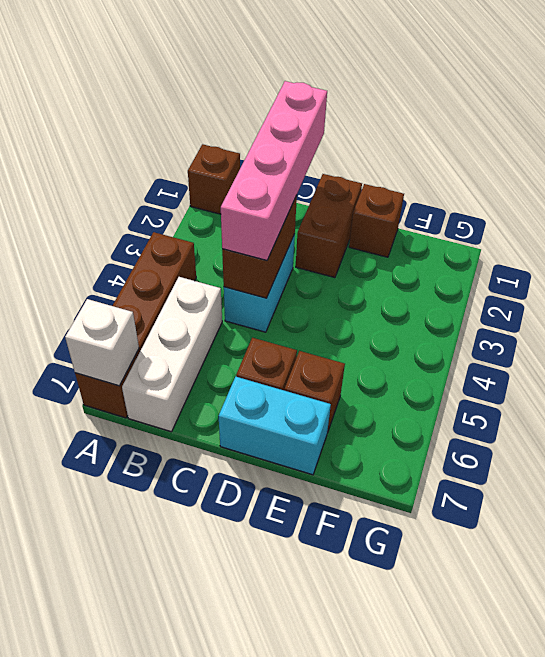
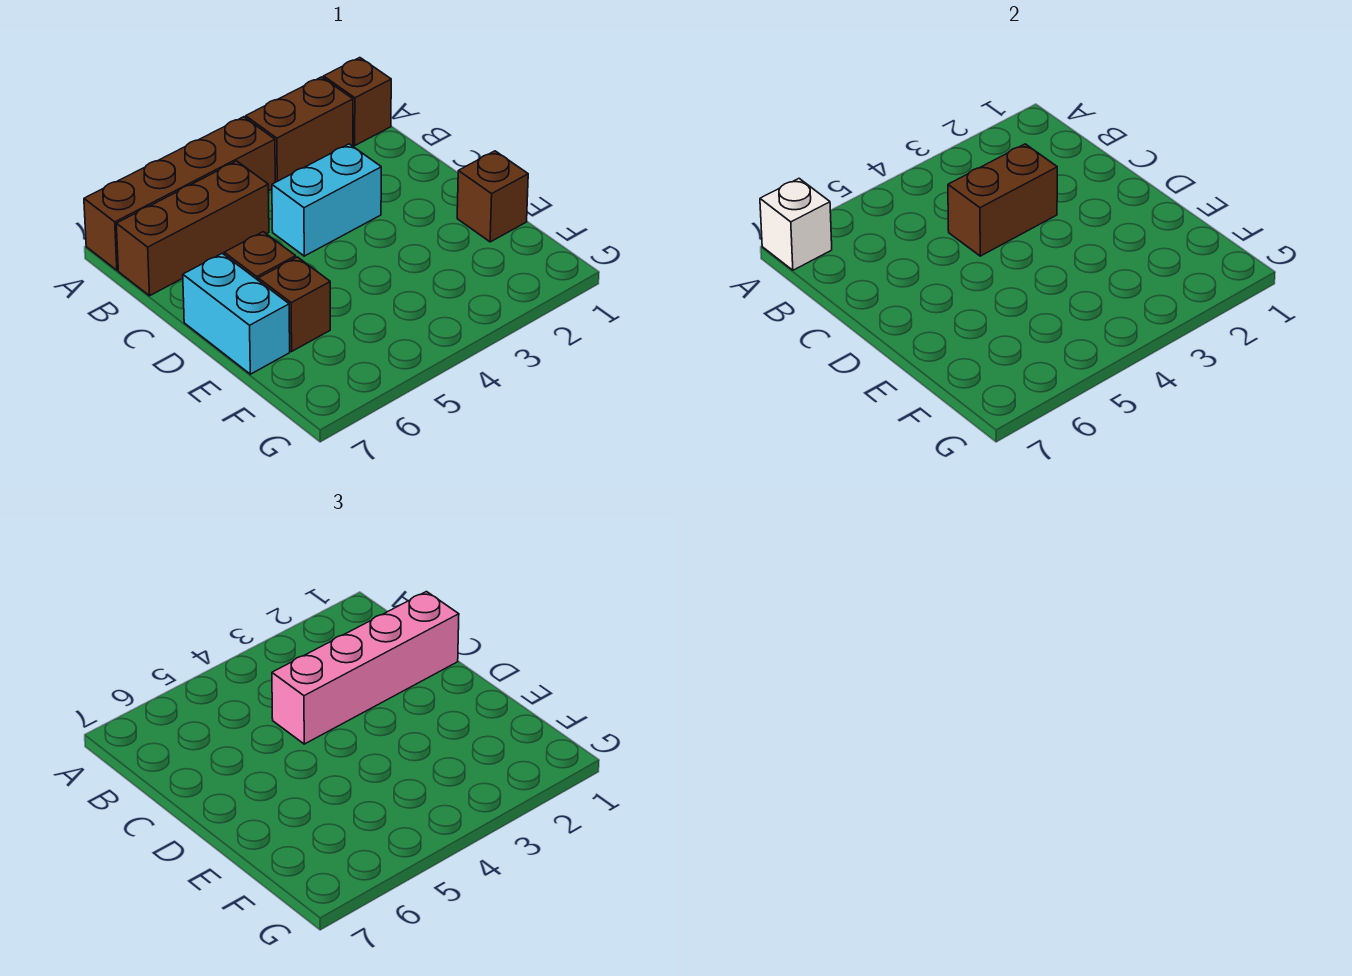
white 1x3 brick [122,277,222,432] -> brown 1x3 brick [116,161,269,296]
brown 1x2 brick [296,174,362,278] -> brown 1x2 brick moved to [246,77,353,182]

